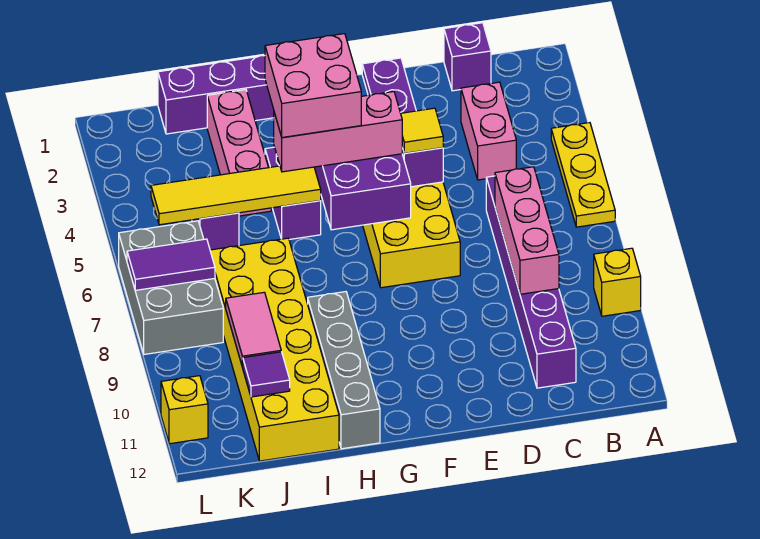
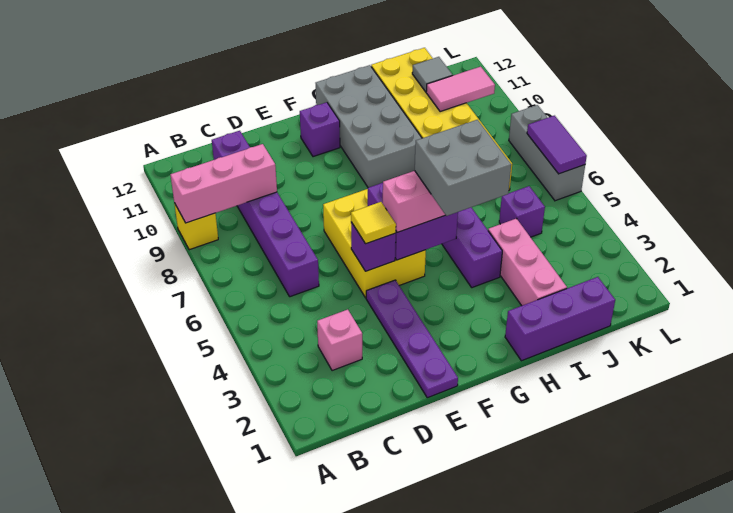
yellow 1x3 plate [551,123,615,227] -> none
purple 1x1 brick [444,23,491,91] -> purple 1x1 brick moved to [300,102,340,157]
pink 1x2 brick [461,82,516,180] -> pink 1x1 brick [317,310,362,371]
pink 1x3 brick [495,167,559,294] -> pink 1x3 brick turned to [170,144,277,223]
pink 2x2 brick [265,34,361,138] -> grey 2x2 brick [415,120,511,216]
yellow 1x4 tile [151,166,321,225] -> none
grey 1x4 brick [308,292,380,449] -> grey 2x4 brick [316,65,422,188]
pink 1x2 tile [226,292,281,367] -> pink 1x2 tile turned to [426,67,495,112]
purple 1x1 tile [242,352,290,397] -> grey 1x1 tile [412,57,453,92]
grey 2x3 brick [119,221,223,354] -> grey 1x3 brick [509,105,585,201]
purple 1x2 tile [127,239,215,290] -> purple 1x2 tile turned to [527,116,587,174]
yellow 1x1 brick [161,376,208,444] -> none

